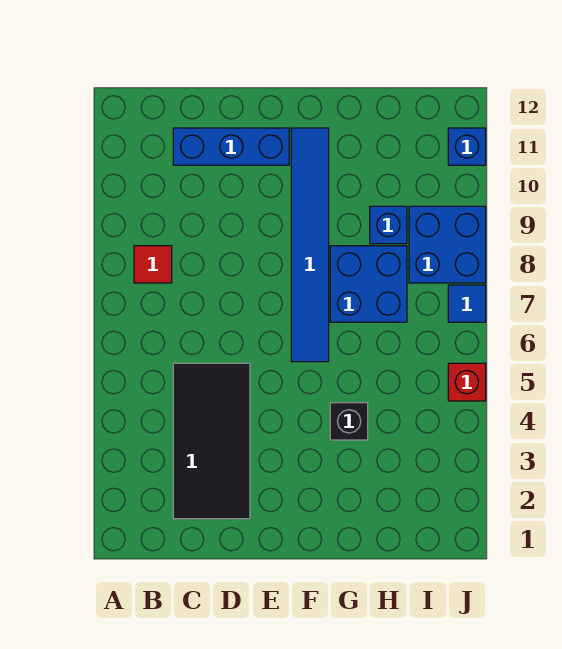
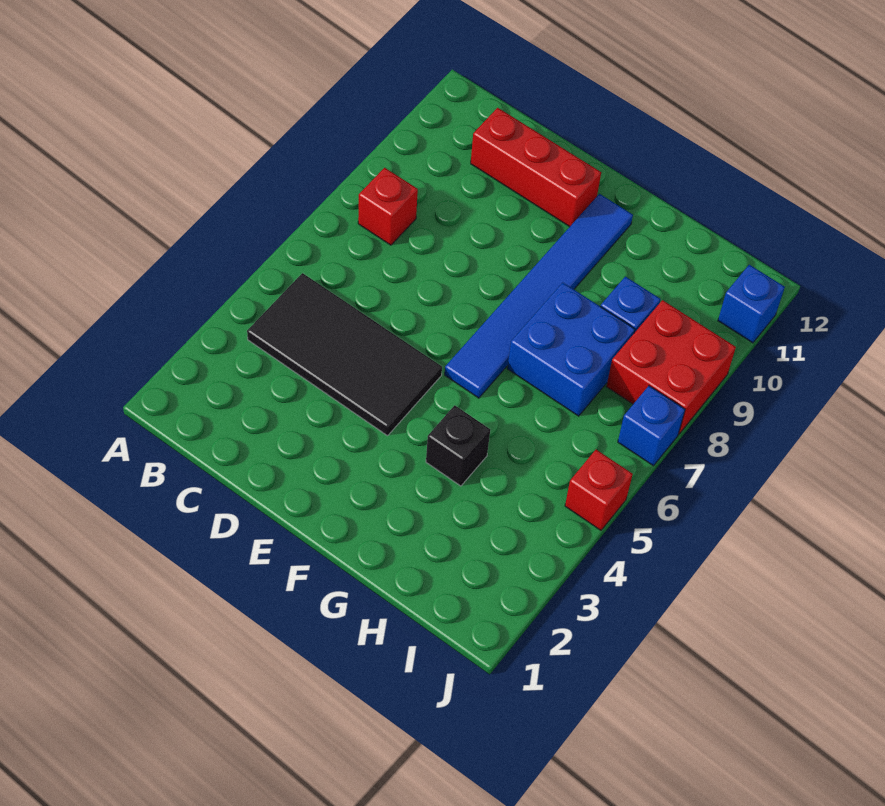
red 1x1 tile [134,246,172,283] -> red 1x1 brick [358,168,418,245]
black 2x4 tile [173,363,250,519] -> black 2x4 tile turned to [247,273,442,436]
blue 1x3 brick [173,128,289,165] -> red 1x3 brick [471,108,601,227]
blue 2x2 brick [409,206,486,283] -> red 2x2 brick [606,300,736,434]
blue 1x1 tile [448,285,486,322] -> blue 1x1 brick [618,386,685,466]

